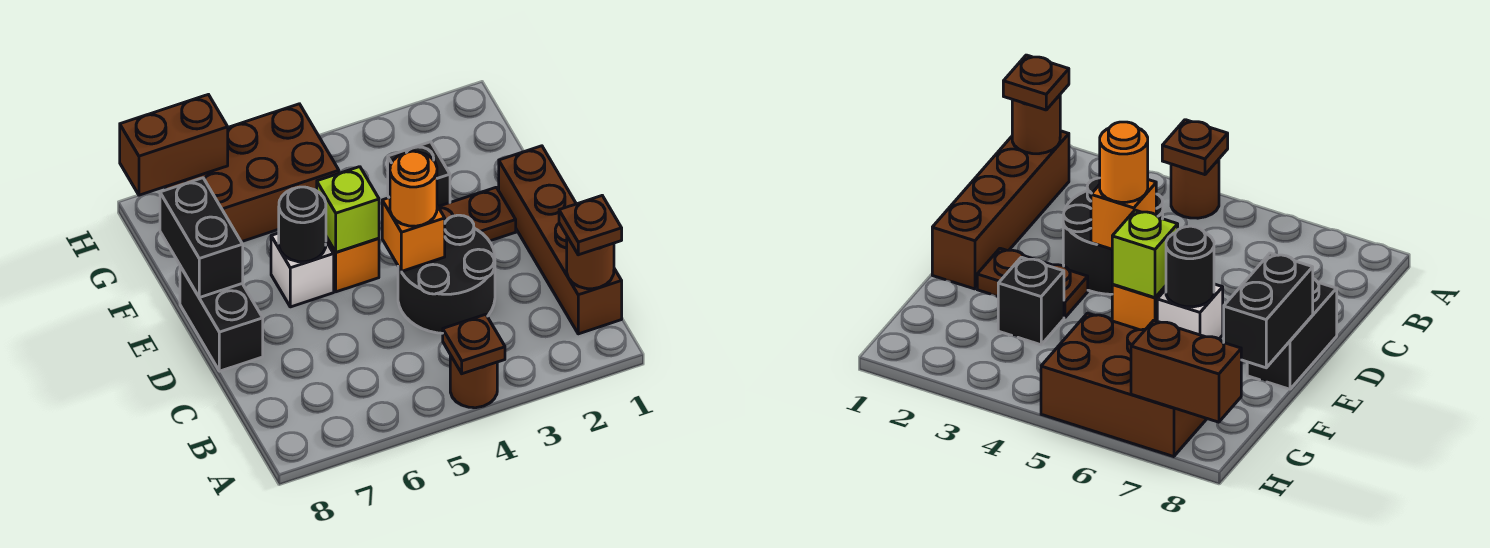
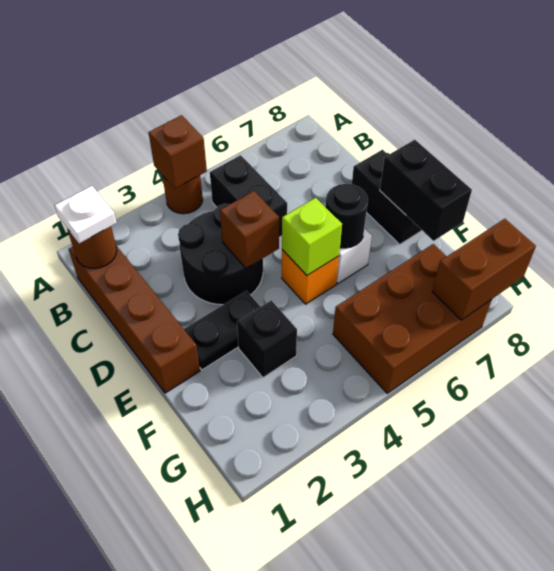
brown 1x1 plate [443,314,505,374] -> brown 1x1 brick [149,115,207,189]
brown 1x1 plate [559,196,622,255] -> white 1x1 plate [54,186,117,244]
none -> black 1x2 brick [210,155,287,237]
orange 1x1 brick [382,198,445,271] -> brown 1x1 brick [220,191,279,268]
orange 1x1 round brick [390,151,437,226] -> none
brown 1x2 plate [438,187,516,241] -> black 1x2 plate [184,291,260,370]

